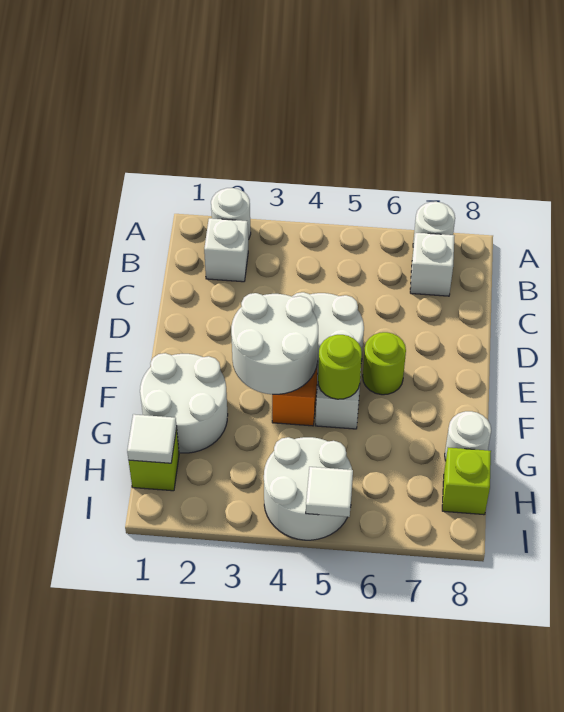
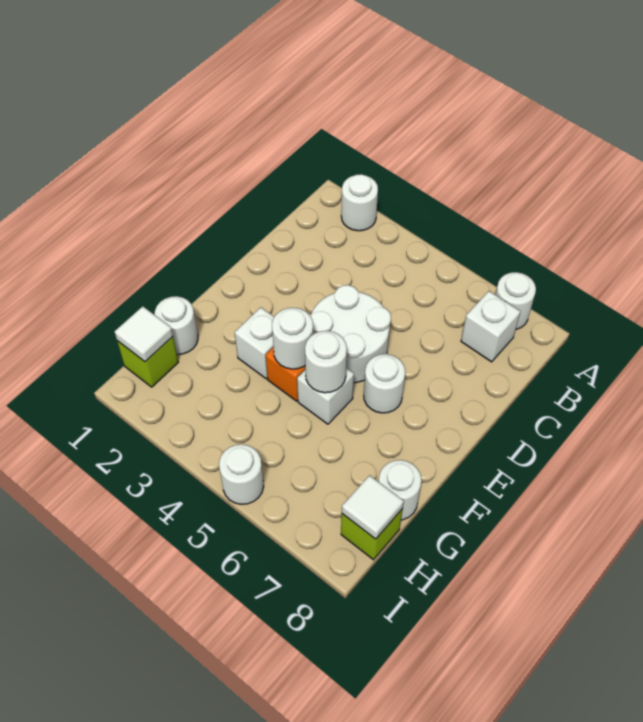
white 1x1 brick [204,218,248,282] -> white 1x1 brick moved to [235,307,274,379]
white 2x2 round brick [231,293,318,395] -> white 1x1 round brick [272,308,313,369]
lime 1x1 round brick [363,332,406,395] -> white 1x1 round brick [364,354,405,413]
white 2x2 round brick [140,353,228,453] -> white 1x1 round brick [155,296,198,354]
lime 1x1 round brick [318,335,362,399] -> white 1x1 round brick [305,331,347,393]
white 2x2 round brick [264,437,352,540] -> white 1x1 round brick [219,444,264,504]
white 1x1 tile [306,467,353,517] -> white 1x1 tile moved to [342,475,404,539]

